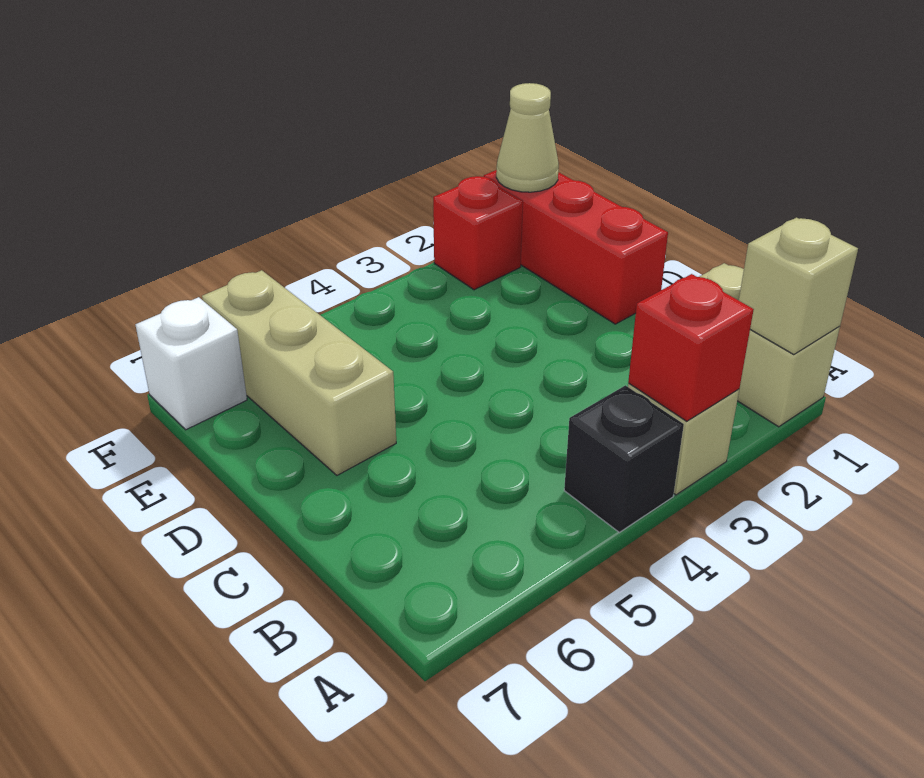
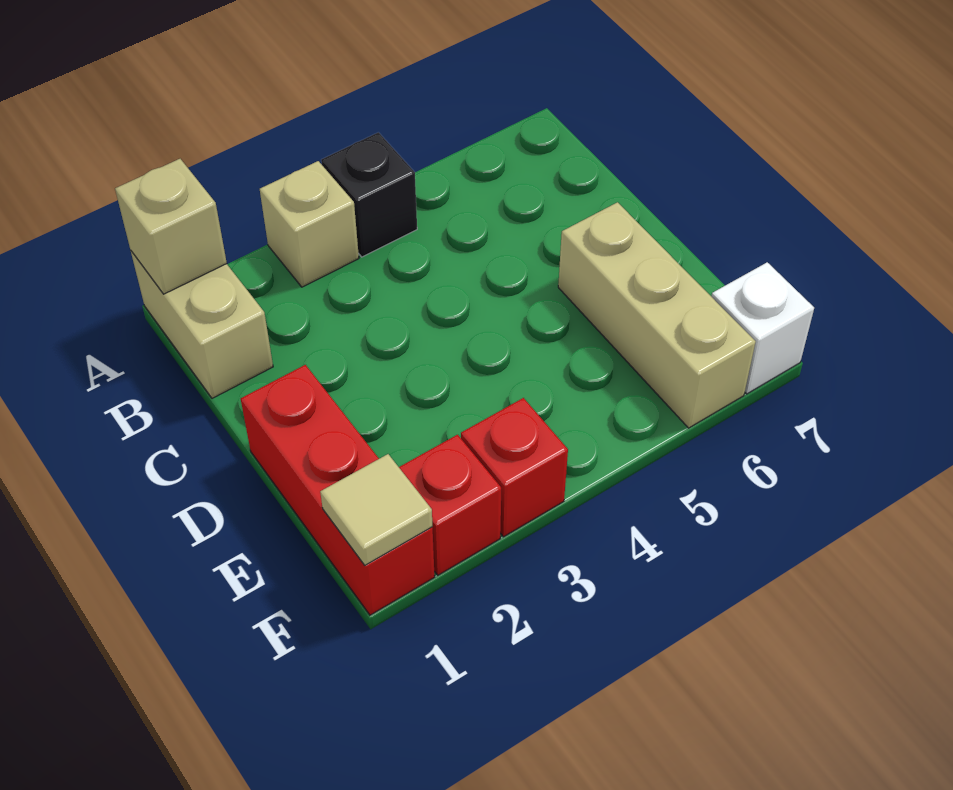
red 1x1 brick [628,274,754,421] -> red 1x1 brick moved to [461,398,568,537]
tan 1x1 cone [496,83,559,192] -> tan 1x1 tile [320,454,433,565]

